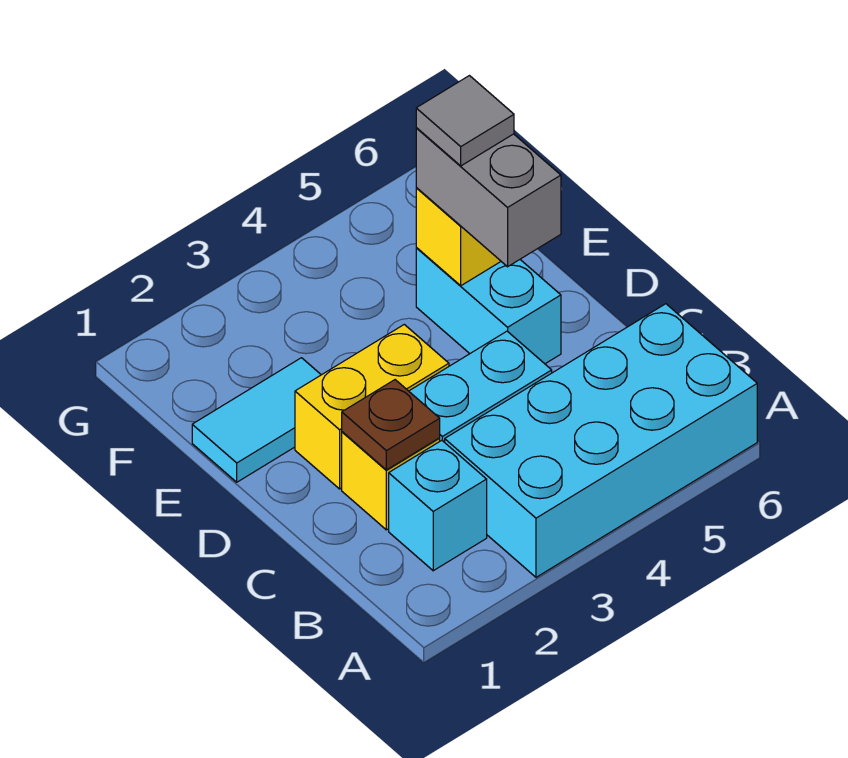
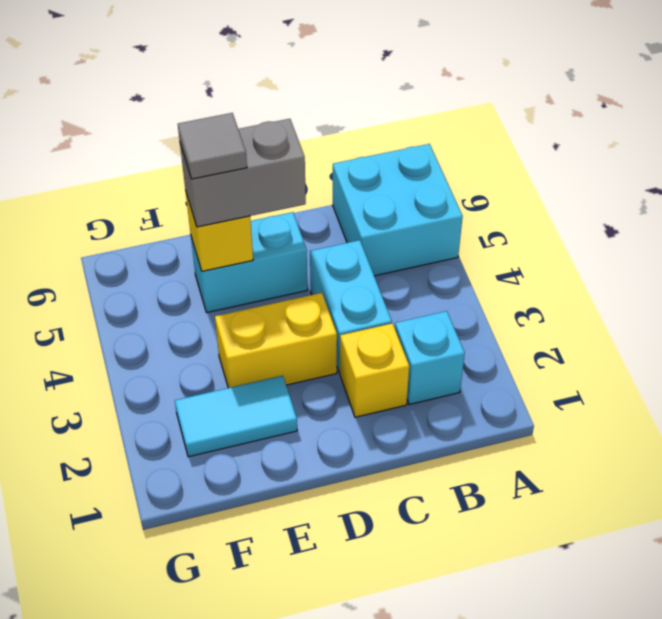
cyan 2x4 brick [445,304,757,577] -> cyan 2x2 brick [333,144,463,276]
brown 1x1 plate [342,380,440,470] -> none
yellow 1x2 brick [295,325,449,489] -> yellow 1x2 brick turned to [215,293,337,388]
cyan 1x2 tile [192,358,321,482] -> cyan 1x2 tile turned to [175,376,297,457]

